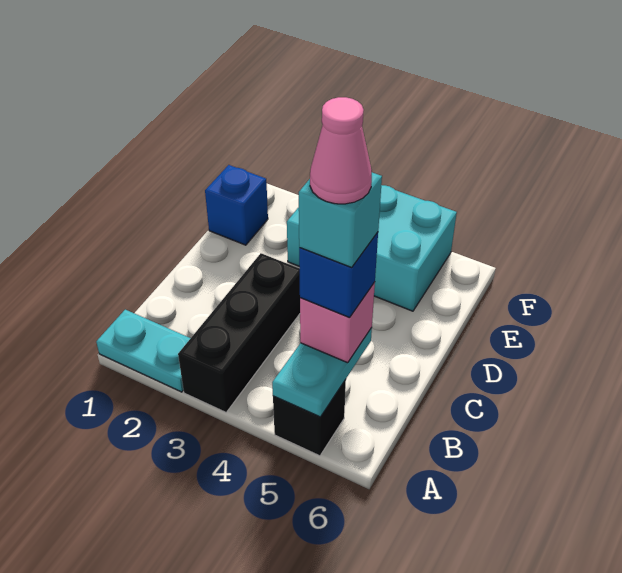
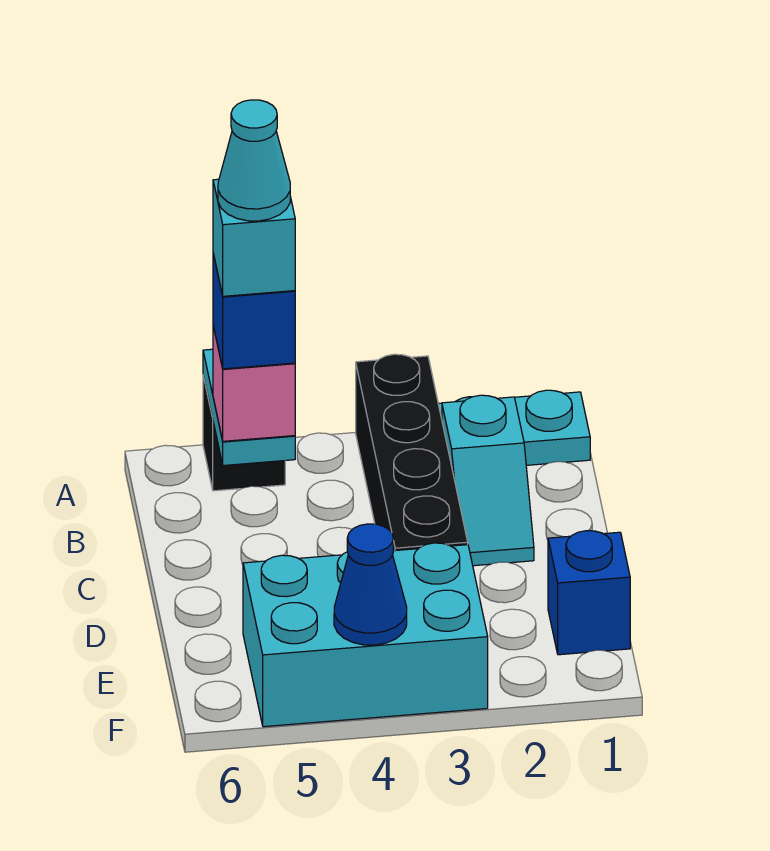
black 1x3 brick [178,253,300,412] -> black 1x4 brick [356,354,468,551]
none -> cyan 1x2 slope [442,395,534,566]
pink 1x1 cone [310,97,372,204] -> cyan 1x1 cone [218,100,290,221]
none -> blue 1x1 cone [334,524,407,645]

